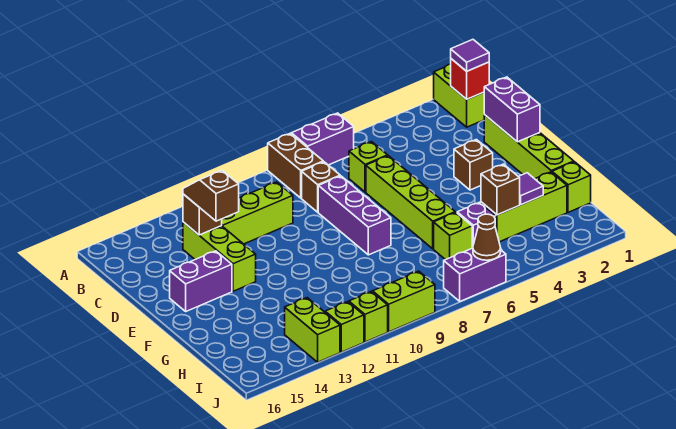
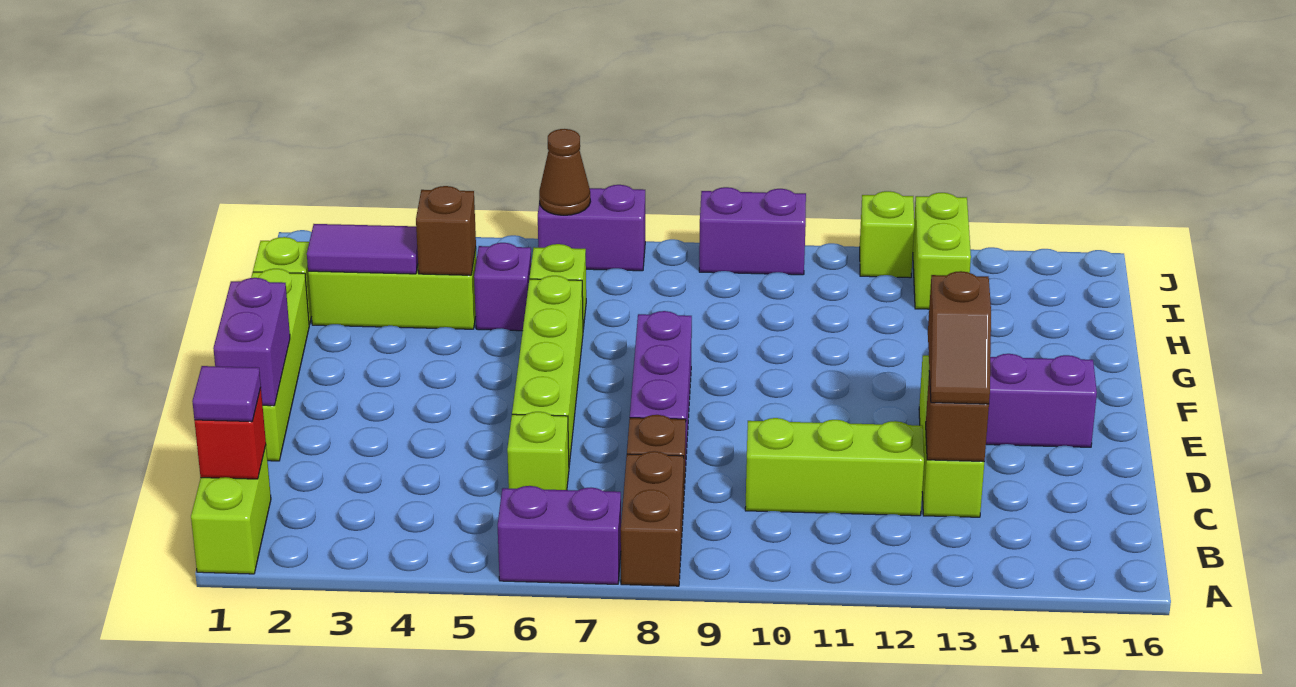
brown 1x1 brick [454,140,493,190] -> none
purple 1x1 tile [518,173,543,205] -> purple 1x2 tile [307,224,418,274]
lime 1x2 brick [373,271,435,332] -> purple 1x2 brick [699,187,806,275]
lime 1x1 brick [349,291,388,342] -> none

